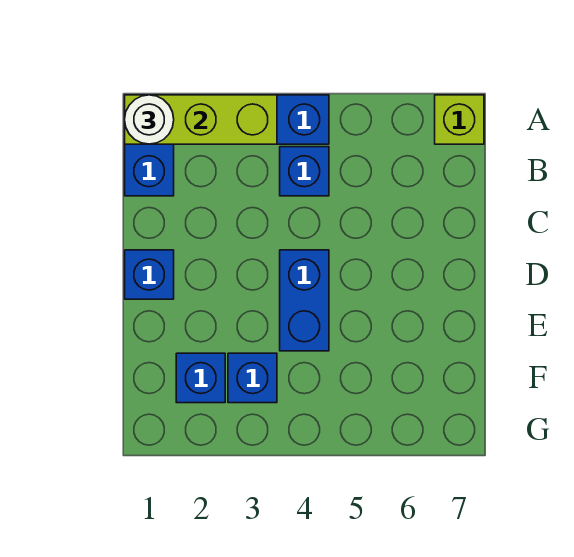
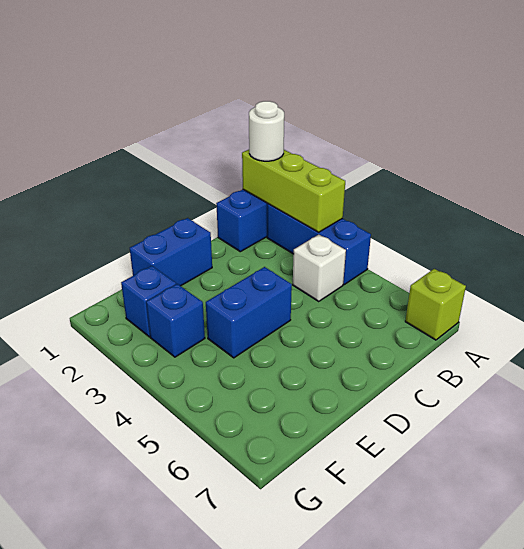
blue 1x1 brick [280,147,329,196] -> white 1x1 brick [293,235,346,301]
blue 1x1 brick [125,250,174,299] -> blue 1x2 brick [130,218,212,286]

